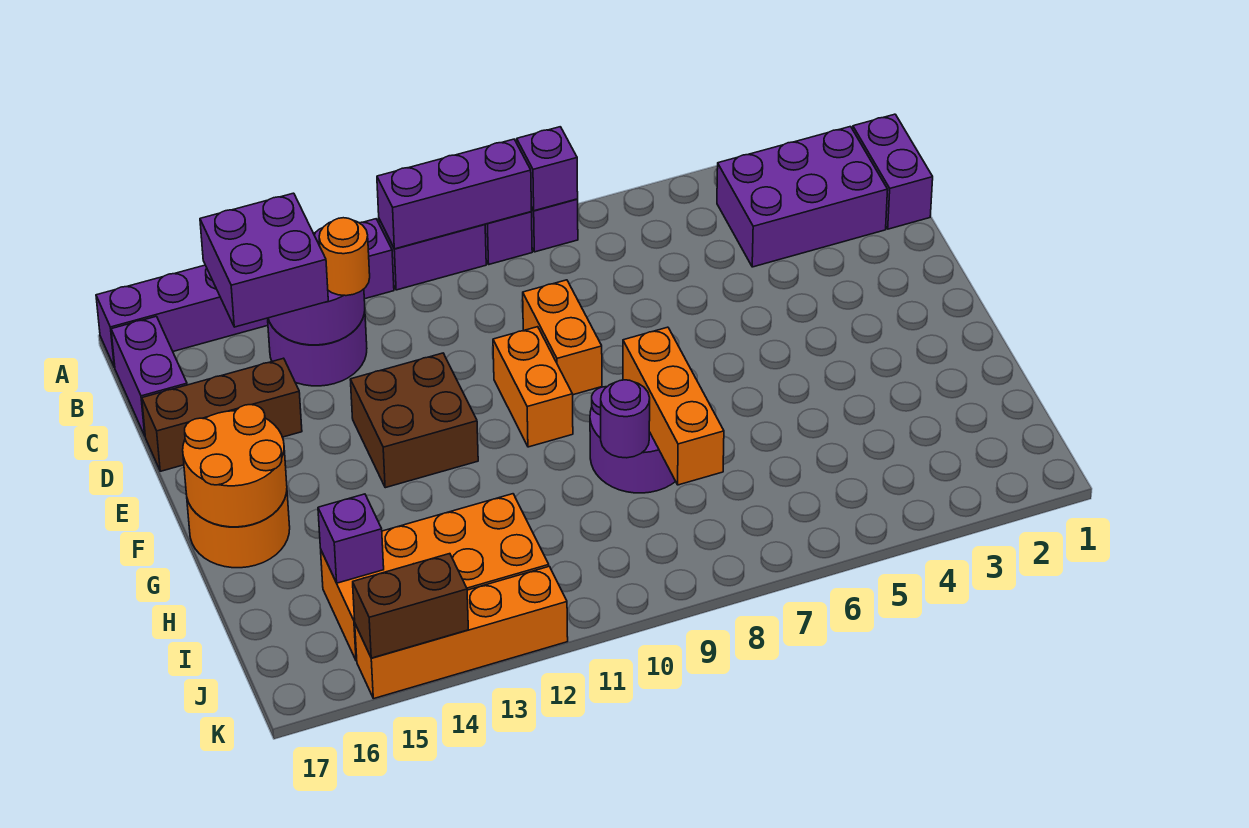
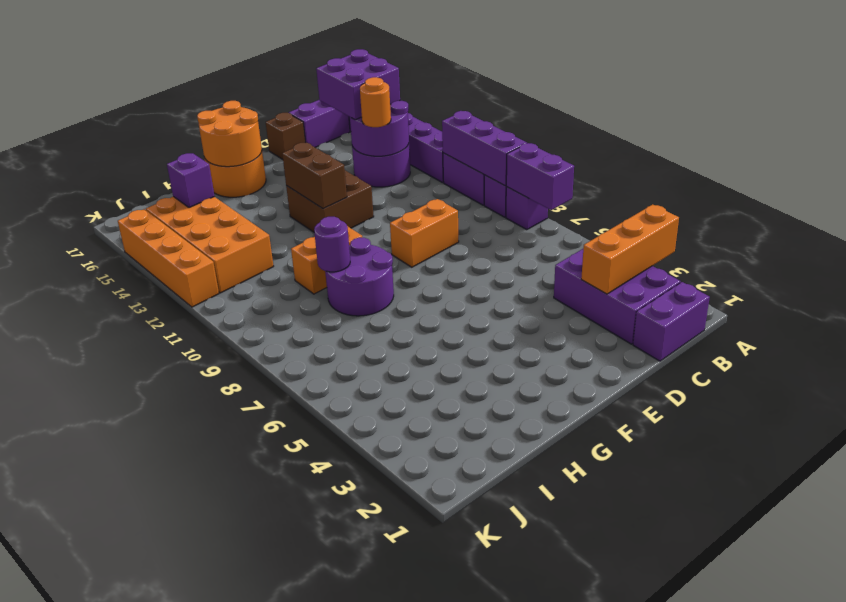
purple 1x1 brick [517,127,578,211] -> purple 1x2 brick [506,143,574,210]
brown 1x3 brick [142,358,302,471] -> brown 1x1 brick [266,113,306,159]
orange 1x2 brick [493,327,573,447] -> orange 1x2 brick moved to [291,226,362,294]
orange 1x3 brick [623,327,724,485] -> orange 1x3 brick moved to [581,204,679,294]
brown 1x2 brick [353,554,468,658] -> brown 1x2 brick moved to [282,142,347,209]

